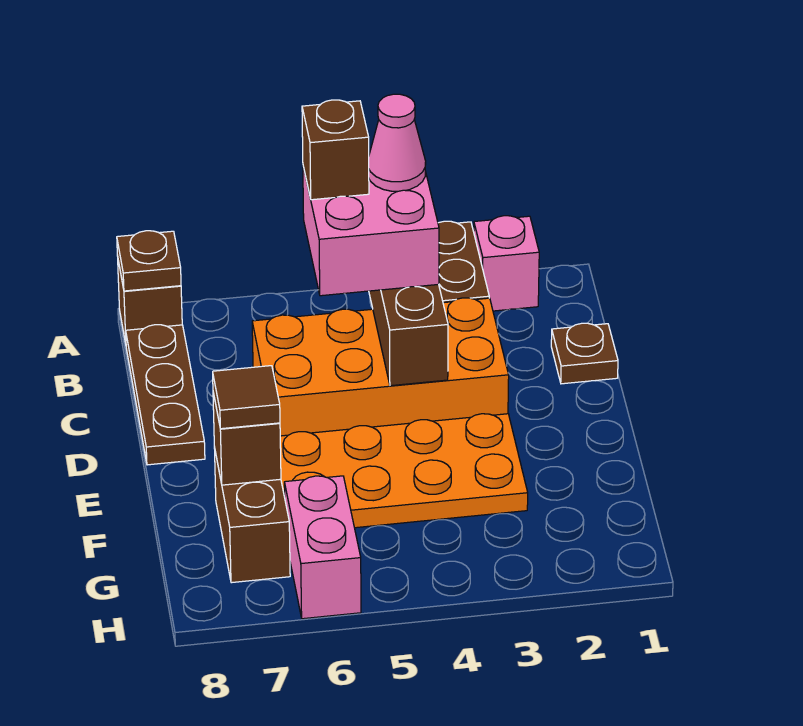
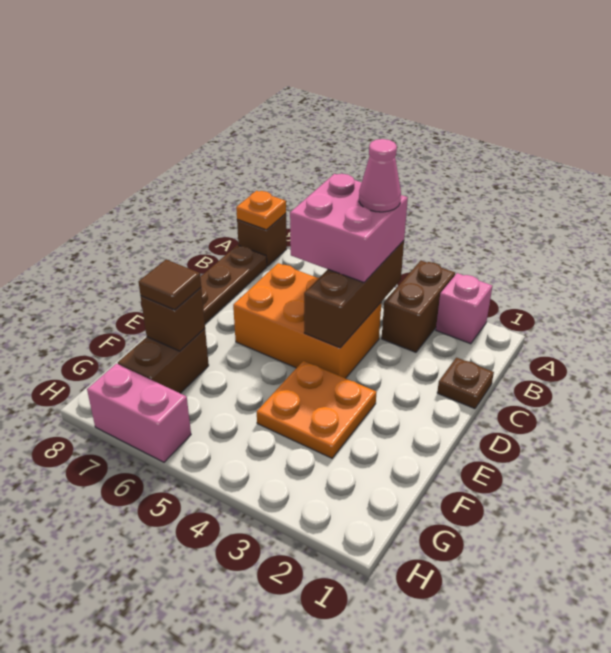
brown 1x1 plate [117,231,181,291] -> orange 1x1 plate [236,191,286,230]
brown 1x1 brick [302,100,369,200] -> none
orange 2x4 brick [252,298,509,436] -> orange 2x3 brick [233,263,381,378]
orange 2x4 plate [280,414,528,528] -> orange 2x2 plate [257,361,377,458]
pink 1x2 brick [284,476,361,619] -> pink 1x2 brick turned to [87,364,191,462]

